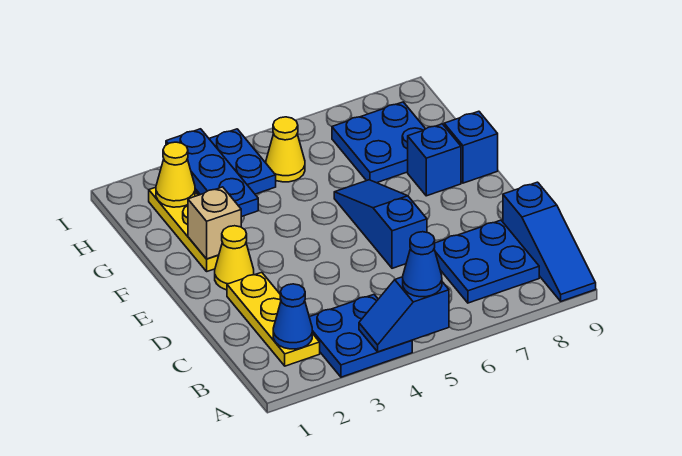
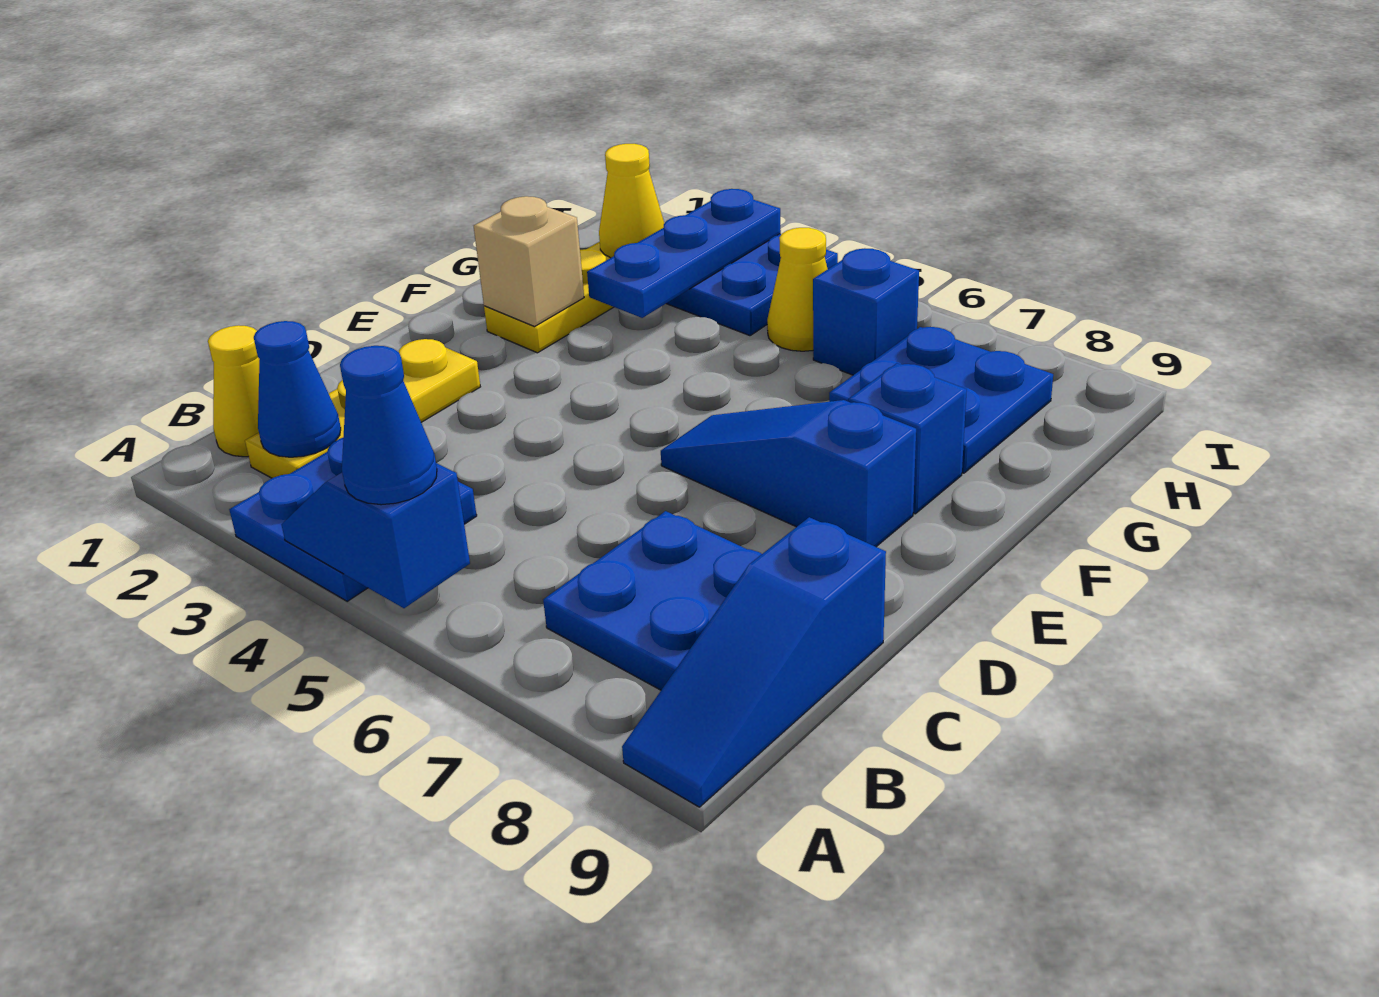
blue 1x3 slope [334,180,427,268] -> blue 1x3 slope turned to [661,400,916,547]
yellow 1x1 cone [215,226,254,290] -> yellow 1x1 cone moved to [208,325,260,457]
blue 1x1 brick [444,111,498,183] -> blue 1x1 brick moved to [813,248,919,375]

